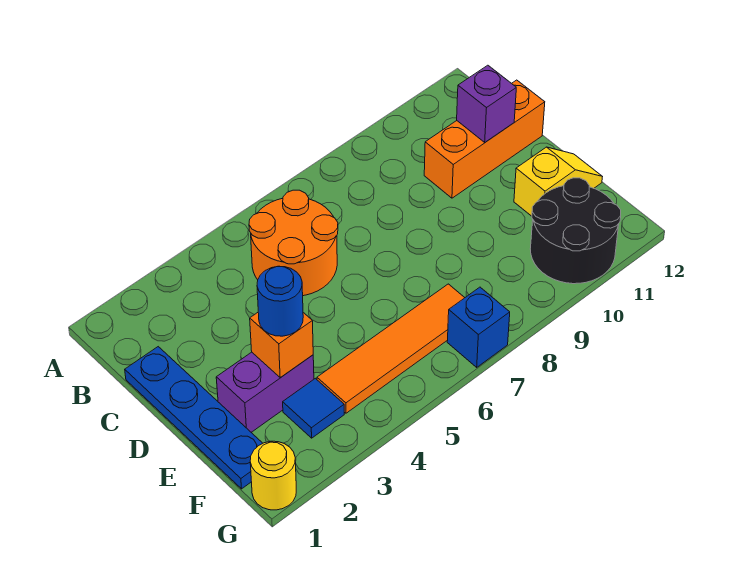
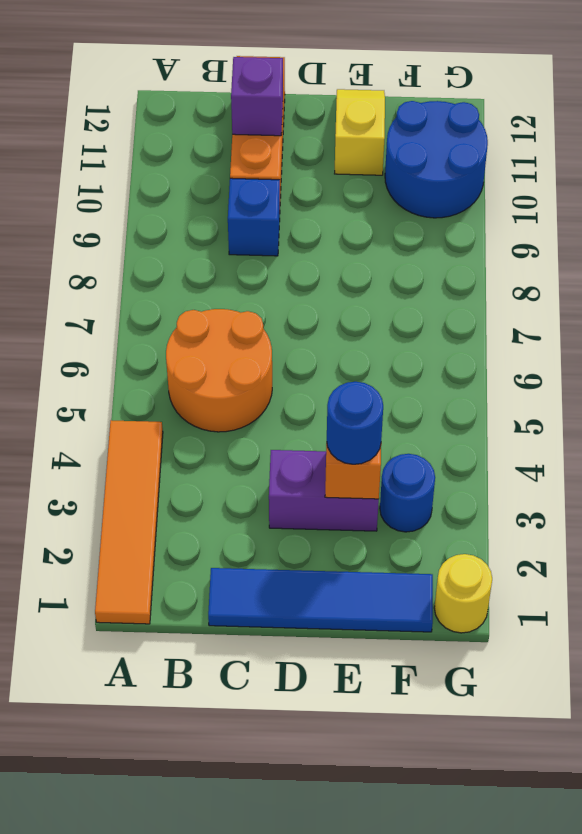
blue 1x4 plate [125,347,263,489] -> blue 1x4 tile [208,568,433,632]
purple 1x2 brick [216,352,314,432] -> purple 1x2 brick turned to [269,450,379,531]
blue 1x1 tile [283,378,344,438] -> blue 1x1 round brick [380,454,435,532]
orange 1x4 tile [317,284,465,413] -> orange 1x4 tile moved to [95,420,163,624]
black 2x2 round brick [530,178,621,284] -> blue 2x2 round brick [385,101,488,218]
blue 1x1 brick [447,287,510,367] -> blue 1x1 brick moved to [228,178,280,256]

